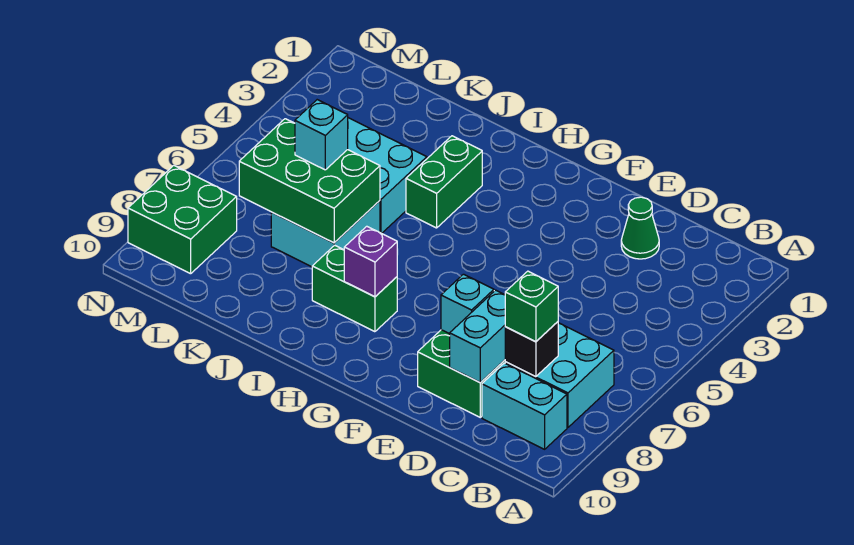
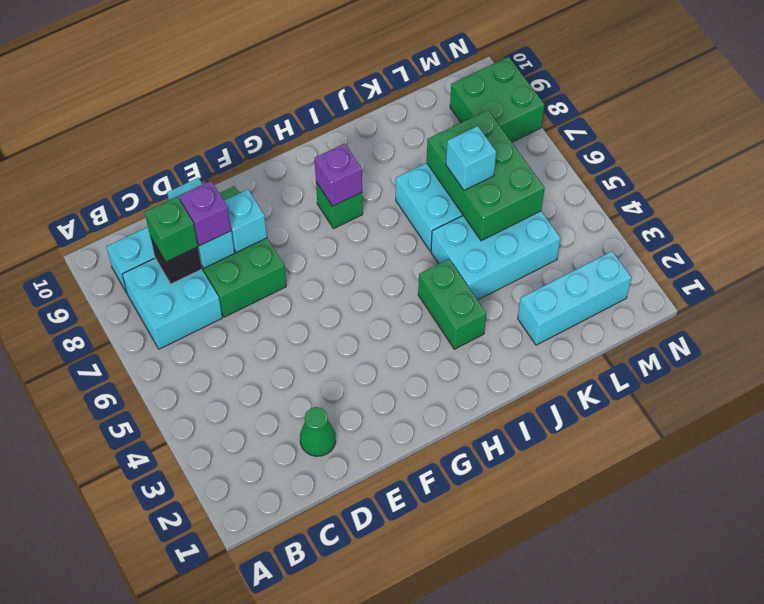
none -> purple 1x1 brick [179,181,231,246]
green 1x2 brick [312,245,397,332] -> green 1x1 brick [316,182,363,228]
green 2x3 brick [239,119,380,243] -> green 2x3 brick turned to [427,110,545,241]
none -> cyan 1x3 brick [518,251,631,345]

